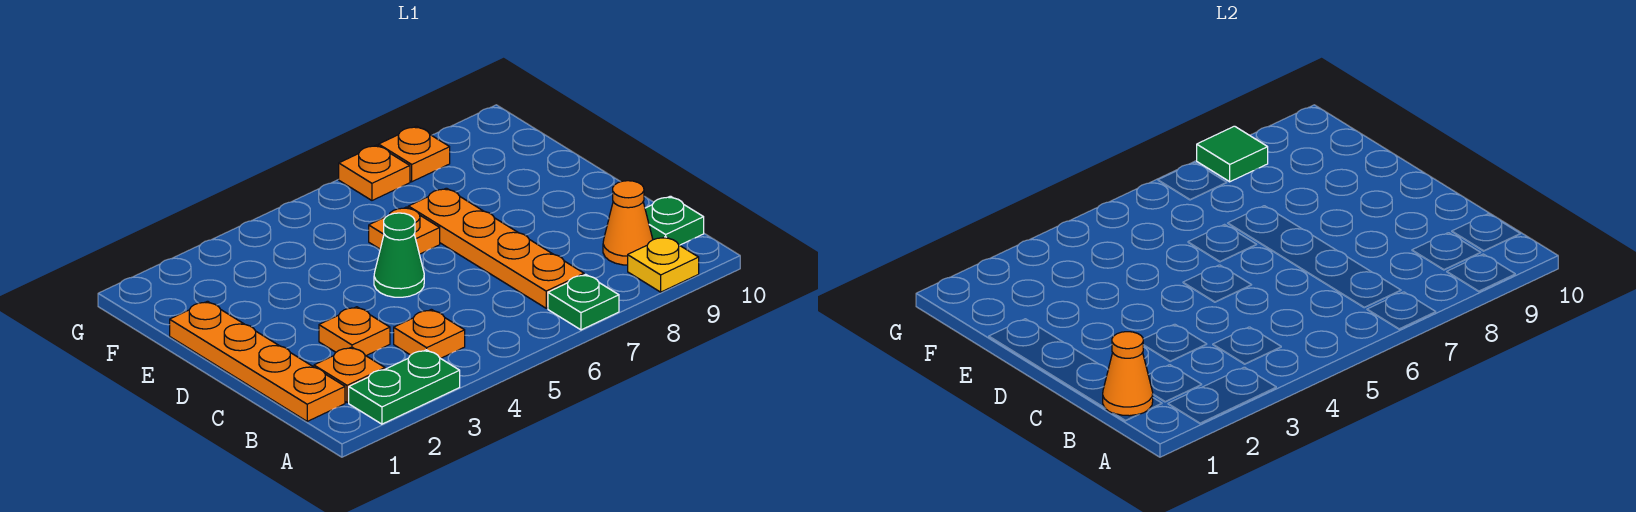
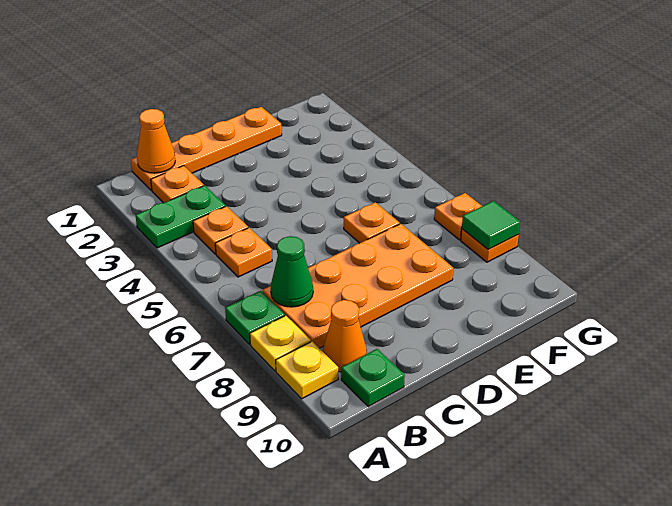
green 1x2 plate [349,350,460,424] -> green 1x2 plate turned to [135,186,226,248]
none -> yellow 1x1 plate [250,316,311,371]
orange 1x4 plate [408,188,584,308] -> orange 2x4 plate [263,224,453,348]
orange 1x1 plate [319,307,390,356] -> orange 1x1 plate moved to [215,228,272,277]
green 1x1 cone [374,213,424,297] -> green 1x1 cone moved to [271,236,313,307]

